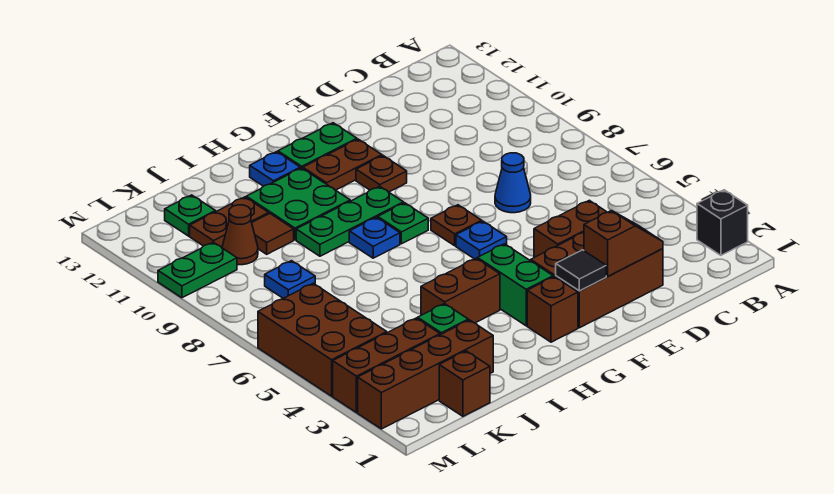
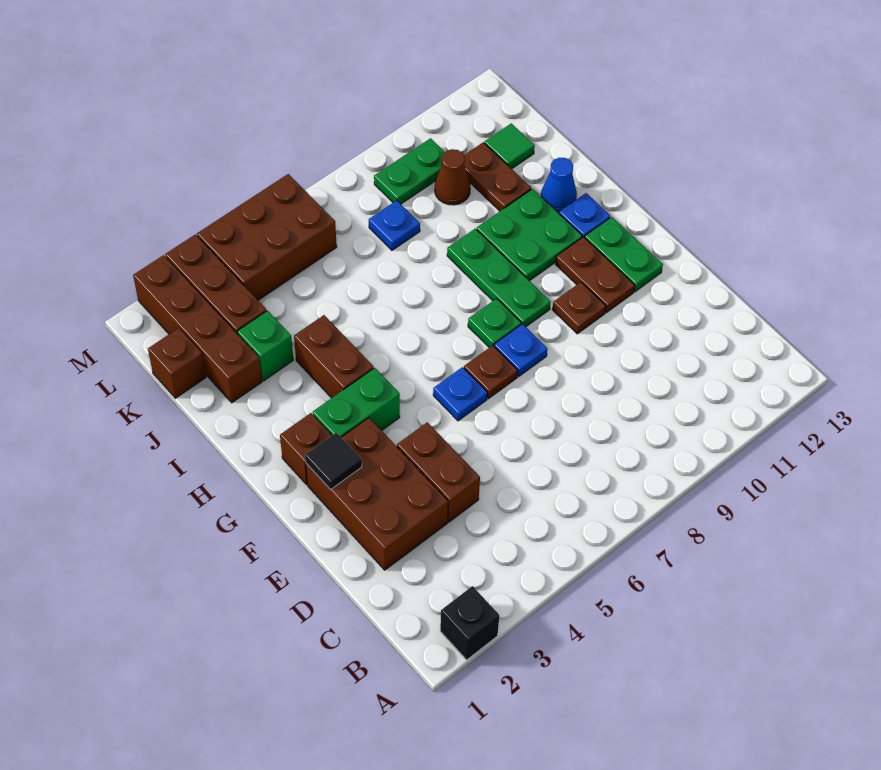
brown 1x2 slope [584,211,663,276] -> none
blue 1x1 cone [495,153,531,213] -> blue 1x1 cone moved to [541,158,577,213]
blue 1x1 plate [349,217,400,258] -> blue 1x1 plate moved to [494,324,547,377]
brown 1x1 tile [252,214,294,254] -> none
green 1x1 plate [165,195,216,236] -> green 1x1 tile [484,124,535,169]
green 1x2 plate [158,242,237,298] -> green 1x2 plate turned to [374,138,445,204]

